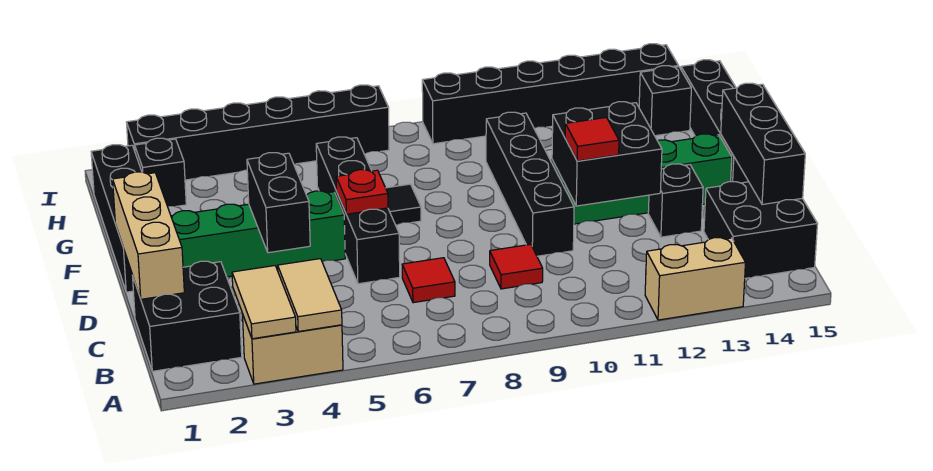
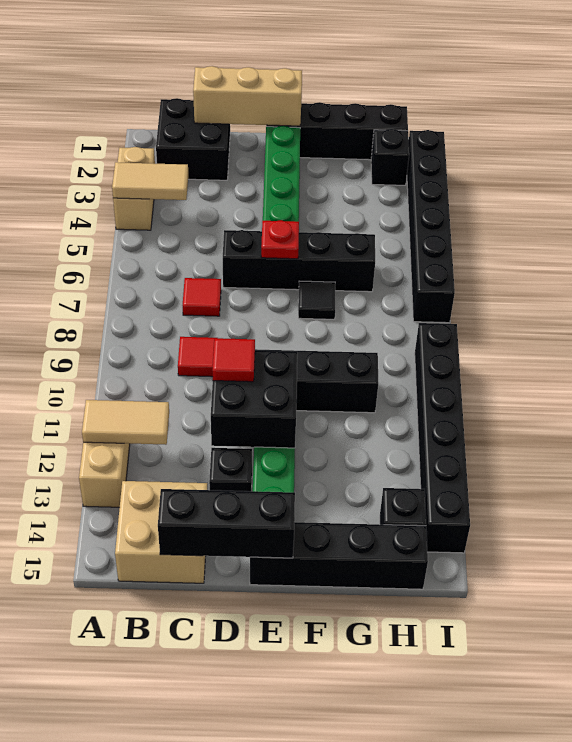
tan 1x2 tile [232,266,296,339] -> tan 1x2 tile moved to [82,400,169,445]
black 2x2 brick [704,182,817,278] -> tan 2x2 brick [115,481,207,583]
black 1x2 brick [247,153,310,253] -> none

